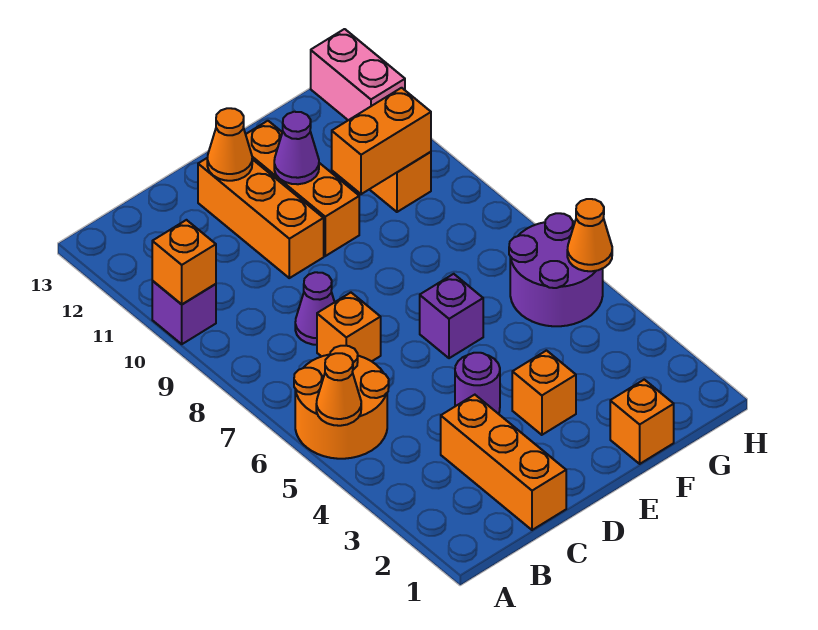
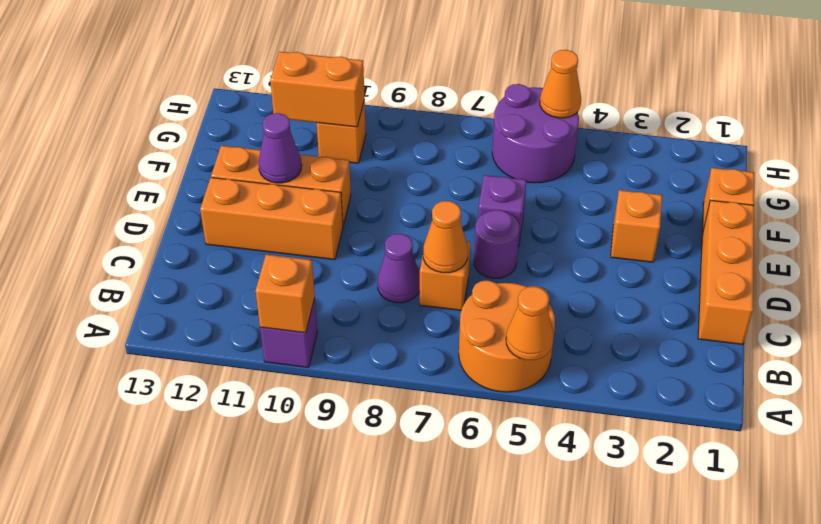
orange 1x3 brick [441,395,566,530] -> orange 1x3 brick turned to [698,200,754,345]
purple 1x1 round brick [455,353,500,414] -> purple 1x1 round brick moved to [474,210,519,278]
orange 1x1 cone [207,108,252,181] -> orange 1x1 cone moved to [423,201,468,273]
orange 1x2 brick [332,88,431,194] -> orange 1x2 brick turned to [270,52,364,127]
pink 1x2 brick [311,29,405,120] -> none

